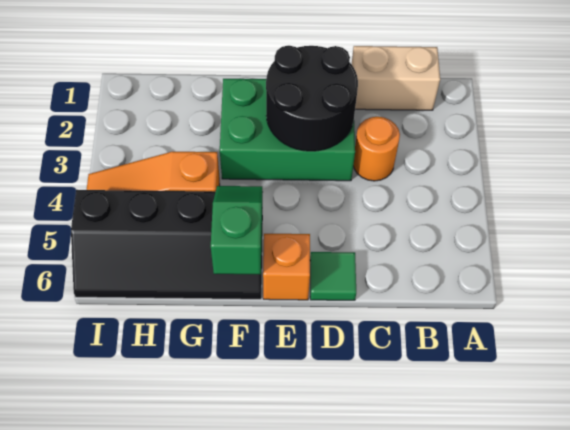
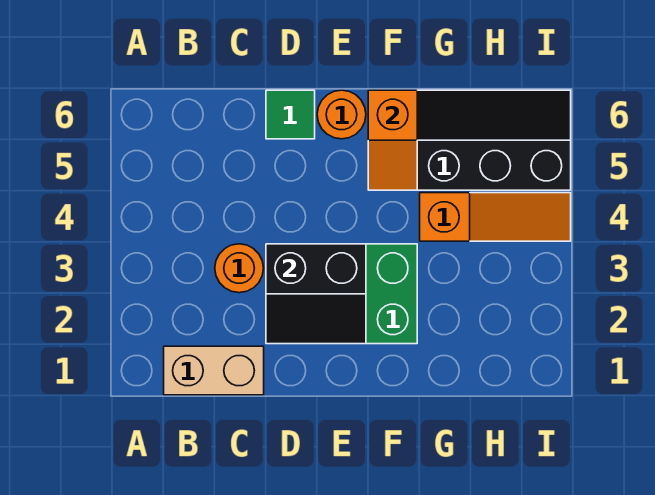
black 2x2 round brick [266,46,358,151] -> black 2x2 slope [266,244,366,344]
orange 1x1 brick [263,234,310,300] -> orange 1x1 round brick [317,90,366,139]
green 1x2 slope [211,186,263,274] -> orange 1x2 slope [368,90,417,190]

